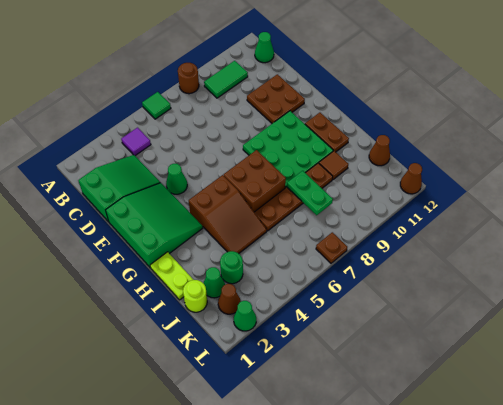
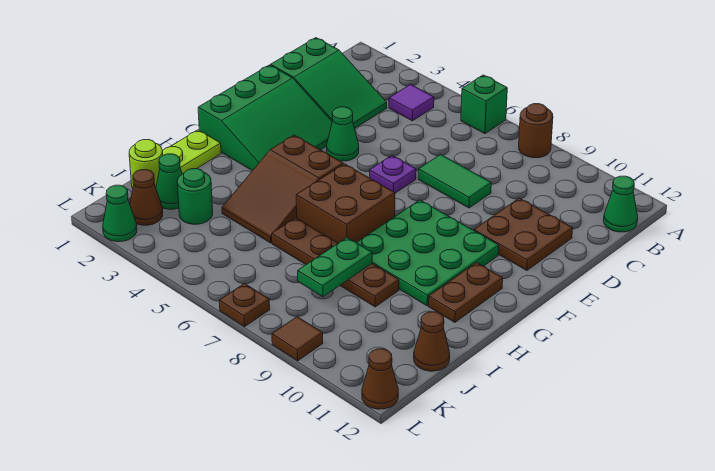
green 1x1 tile [142,92,171,119] -> green 1x1 brick [461,75,507,134]
green 1x2 tile [204,61,248,98] -> green 1x2 tile moved to [418,155,491,208]
none -> purple 1x1 plate [370,156,416,193]
brown 1x1 tile [319,151,348,180] -> brown 1x1 tile moved to [272,317,323,361]

